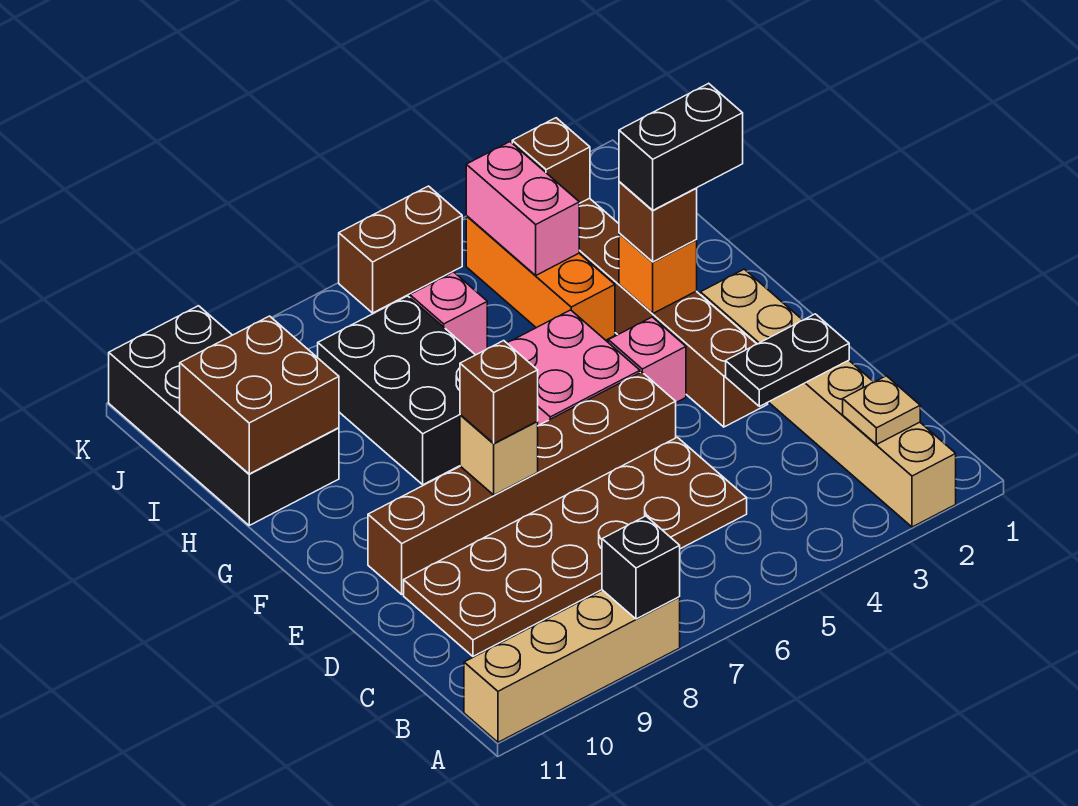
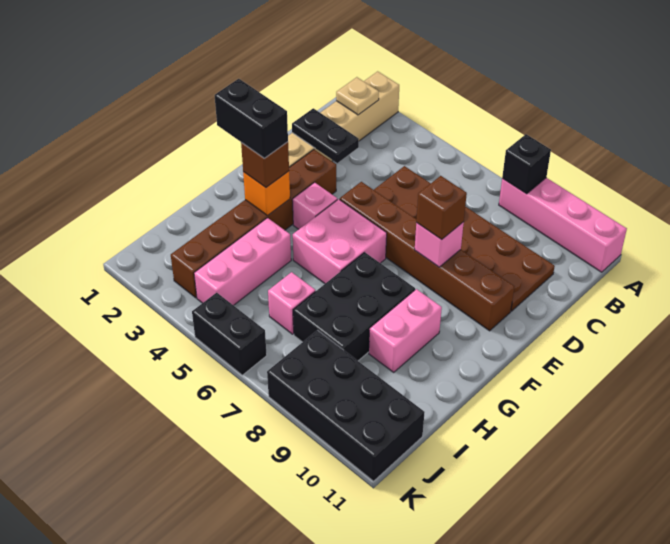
tan 1x4 brick [464,590,680,742] -> pink 1x4 brick [499,178,627,272]
tan 1x1 brick [460,415,538,495] -> pink 1x1 brick [415,222,464,267]
orange 1x3 brick [466,216,615,340] -> pink 1x3 brick [194,218,291,305]
black 2x4 brick [109,306,339,525] -> black 2x4 brick turned to [267,330,425,481]
brown 2x2 brick [180,316,339,474] -> none
pink 1x2 brick [466,142,579,276] -> pink 1x2 brick moved to [369,289,442,372]
brown 1x1 brick [512,118,590,204] -> none
brown 1x2 brick [339,186,462,313] -> black 1x2 brick [192,293,267,375]

